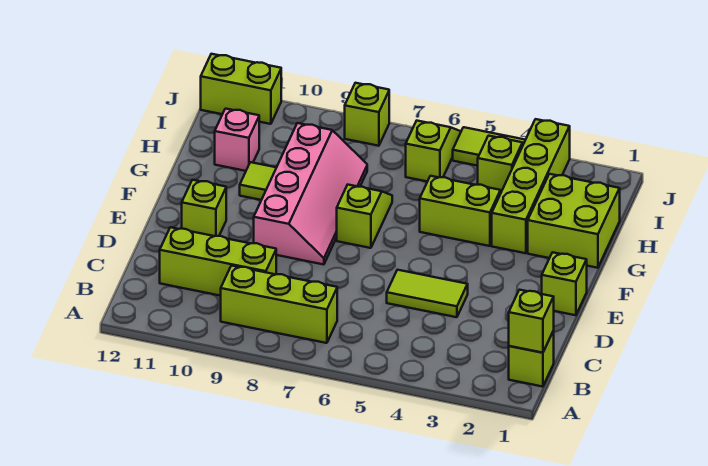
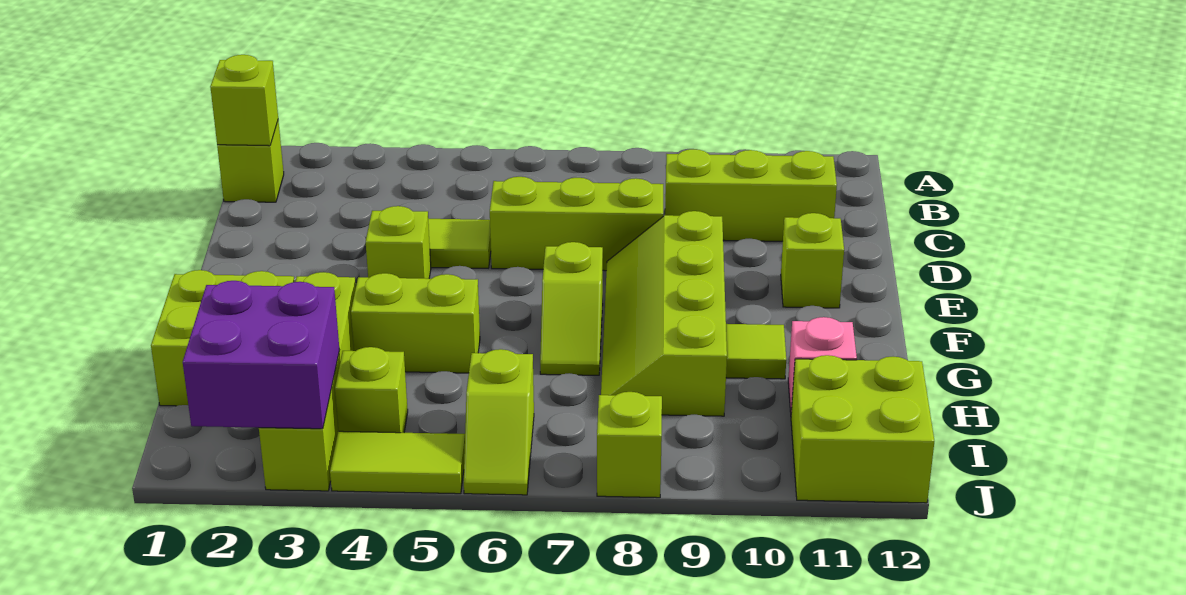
lime 1x3 brick [221,266,337,343] -> lime 1x3 brick moved to [490,177,663,271]
lime 1x1 brick [542,252,587,315] -> lime 1x1 brick moved to [366,206,431,279]
pink 2x4 slope [254,123,367,265] -> lime 2x4 slope [601,211,727,416]
none -> purple 2x2 brick [183,281,340,429]
lime 1x2 brick [201,54,281,124] -> lime 2x2 brick [791,355,934,503]

